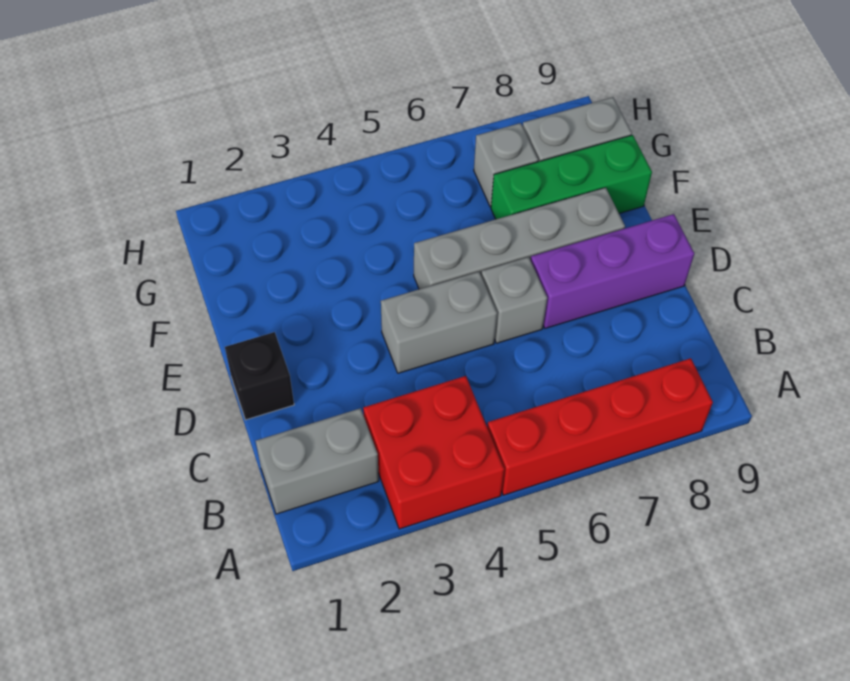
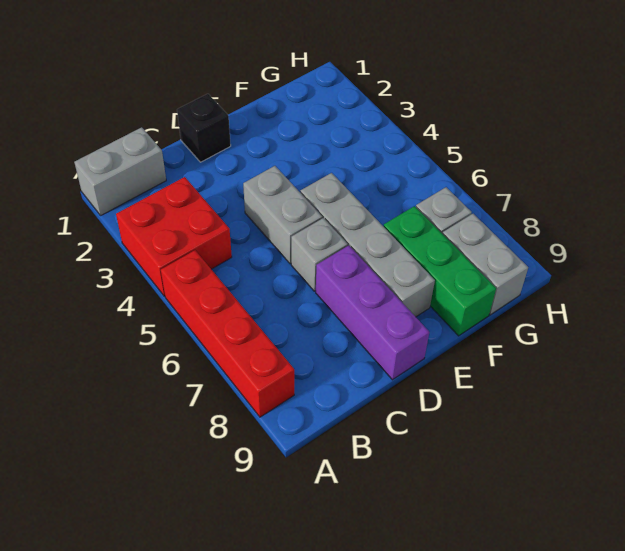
grey 1x2 brick [256,408,379,514] -> grey 1x2 brick turned to [74,127,166,215]

